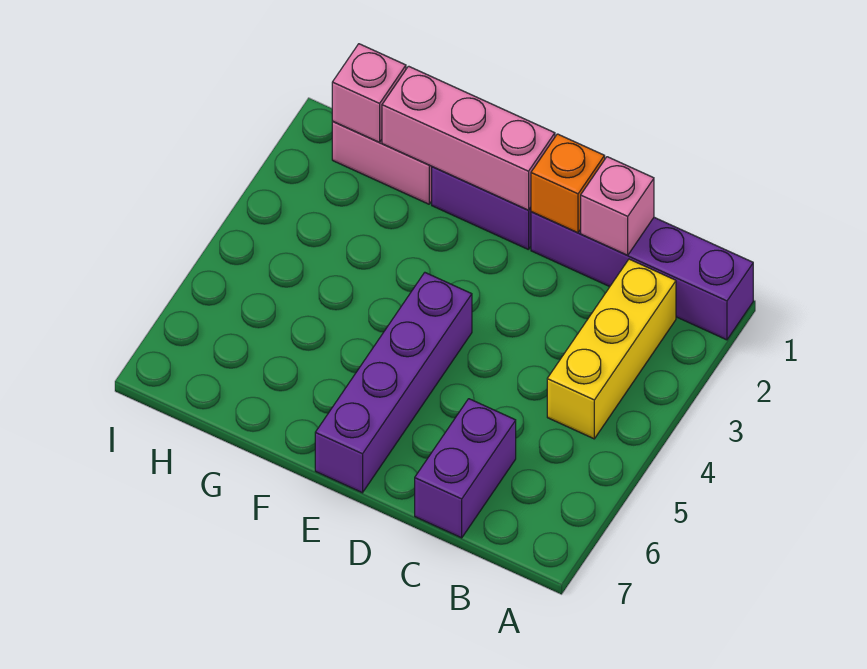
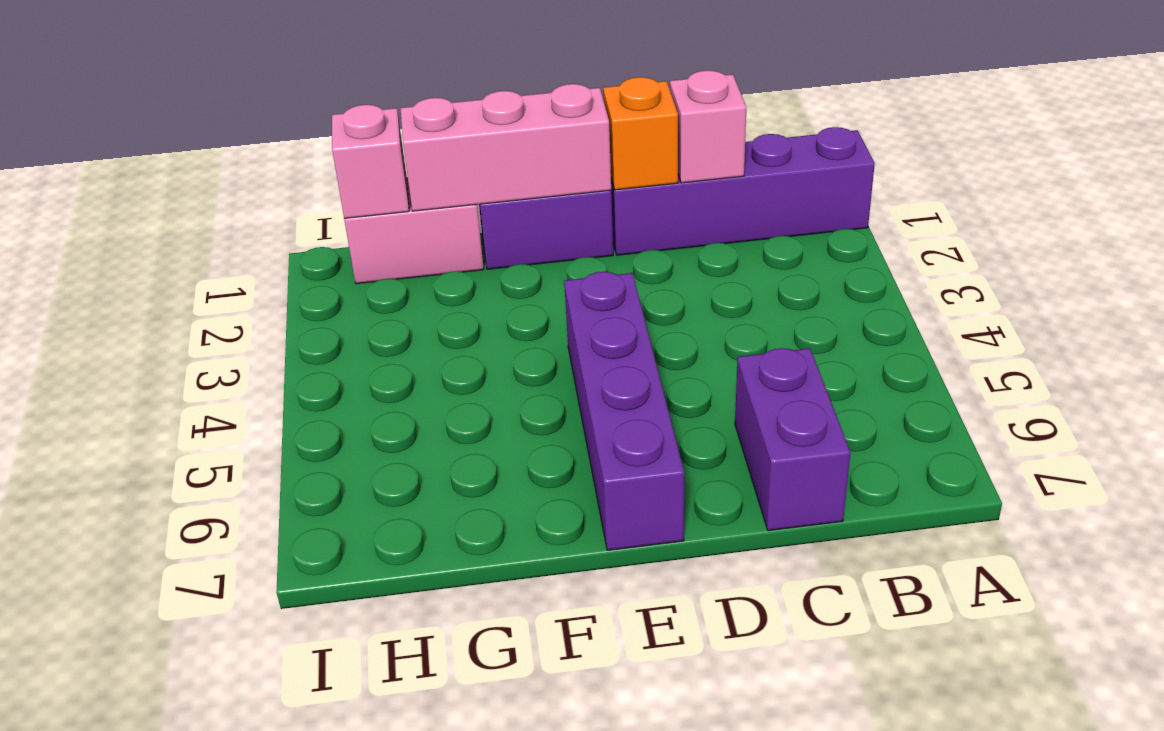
yellow 1x3 brick [547,259,676,439] -> none

